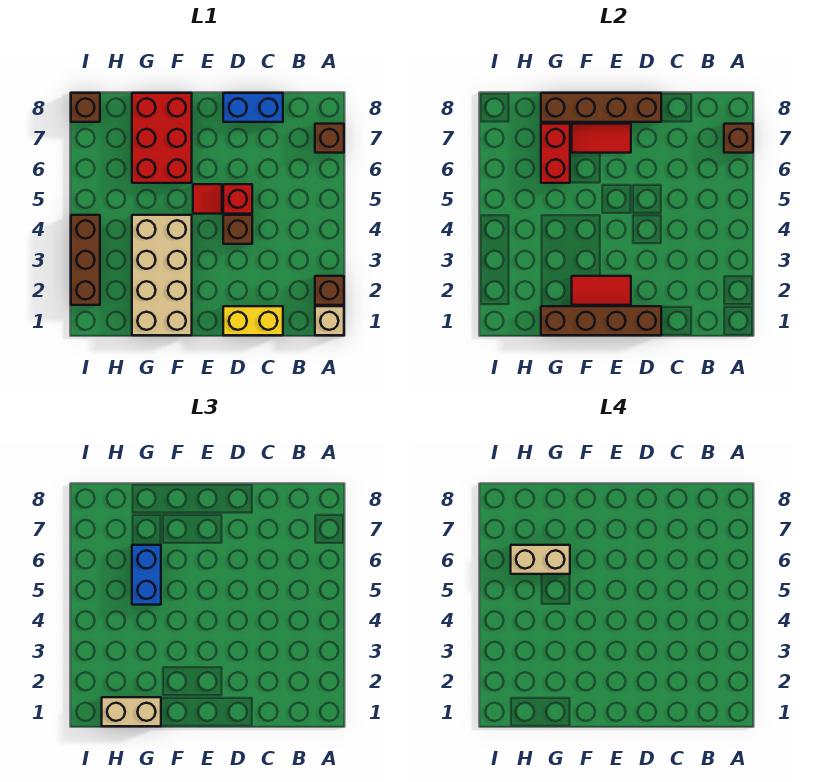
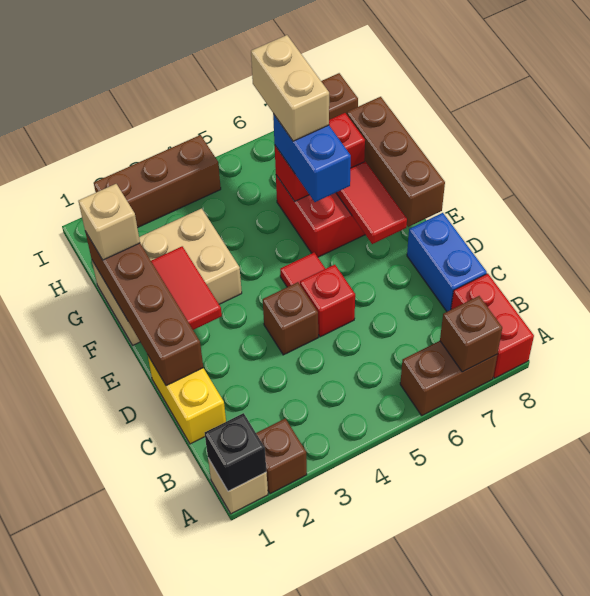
none -> black 1x1 brick [205,413,266,491]
brown 1x1 brick [315,124,344,153] -> brown 1x2 brick [400,341,497,415]
none -> red 1x2 brick [451,274,534,378]
brown 1x4 brick [541,93,661,122] -> brown 1x3 brick [347,97,445,227]
tan 2x4 brick [132,215,192,335] -> tan 2x3 brick [92,208,242,345]
tan 1x2 brick [102,697,161,726] -> tan 1x1 brick [79,184,140,260]
blue 1x2 brick [132,545,161,605] -> blue 1x2 brick turned to [273,114,351,202]

